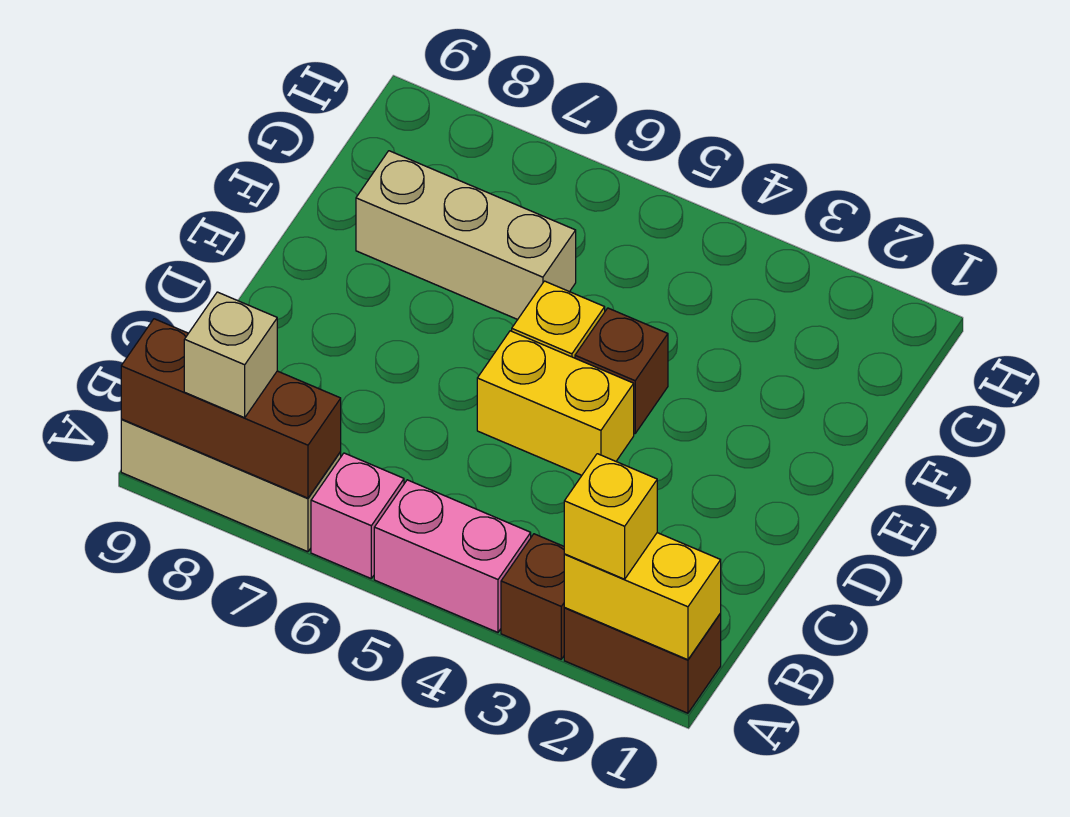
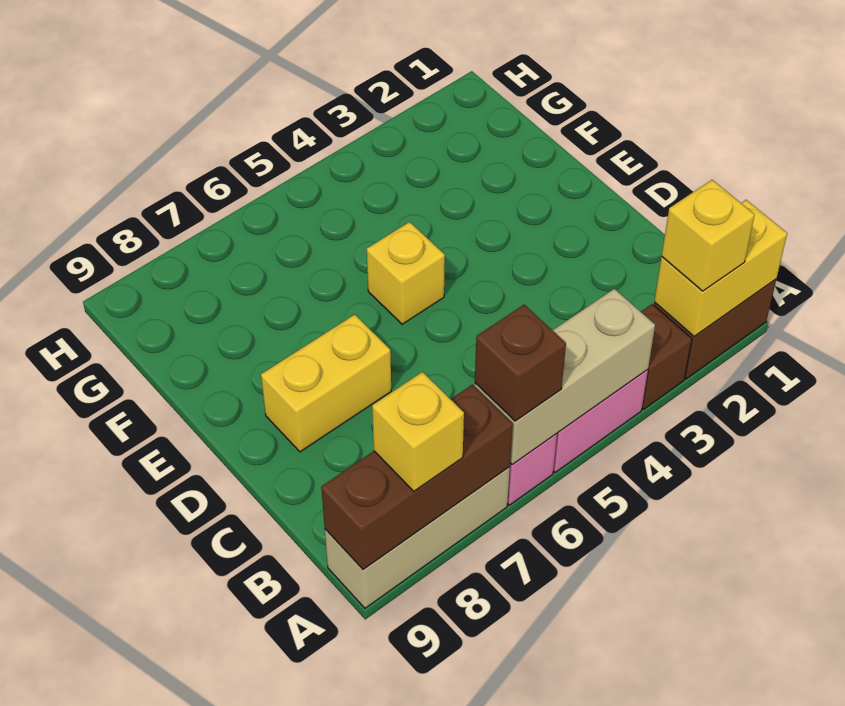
tan 1x1 brick [184,292,277,418] -> yellow 1x1 brick [372,372,464,491]
yellow 1x2 brick [477,331,634,475] -> yellow 1x2 brick moved to [261,315,391,452]
brown 1x1 brick [575,308,668,434] -> brown 1x1 brick moved to [475,305,566,421]
tan 1x3 brick [356,151,576,320] -> tan 1x3 brick moved to [475,289,655,465]

